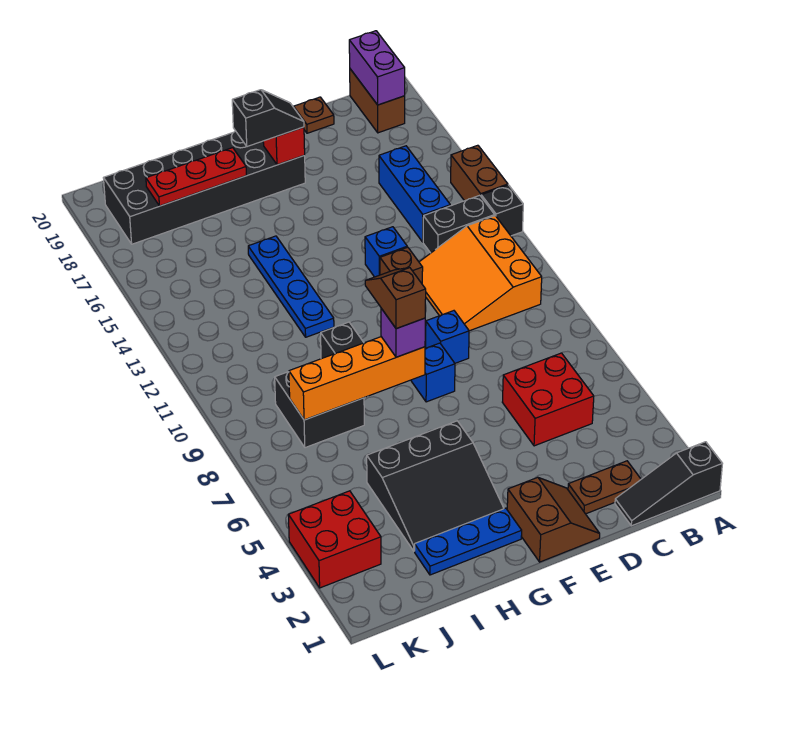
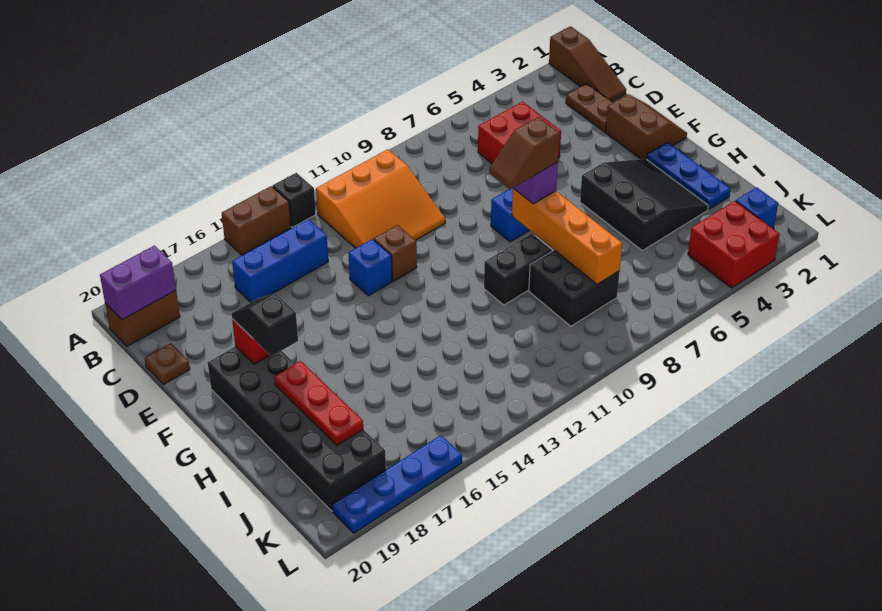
black 1x3 slope [615,442,722,526] -> brown 1x3 slope [549,26,626,102]
black 1x2 brick [423,195,495,253] -> none
brown 2x2 slope [507,477,600,562] -> brown 2x2 slope turned to [605,94,687,159]
blue 1x1 brick [425,311,469,363] -> blue 1x1 brick moved to [736,187,778,229]
blue 1x4 plate [248,236,334,337] -> blue 1x4 plate moved to [332,435,462,533]

